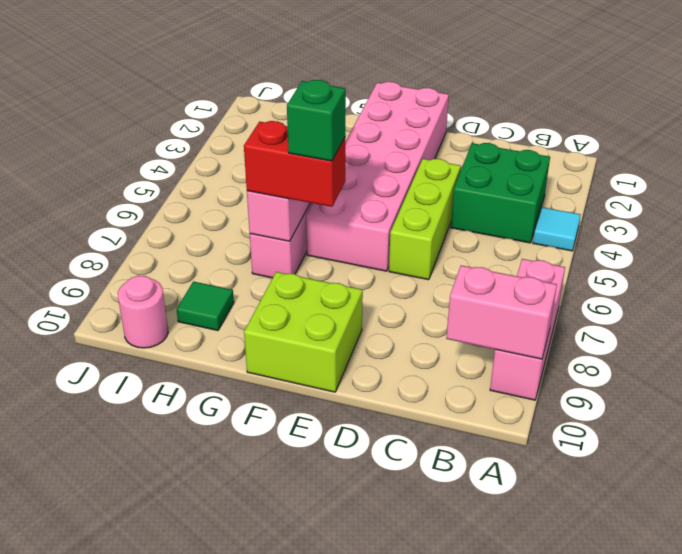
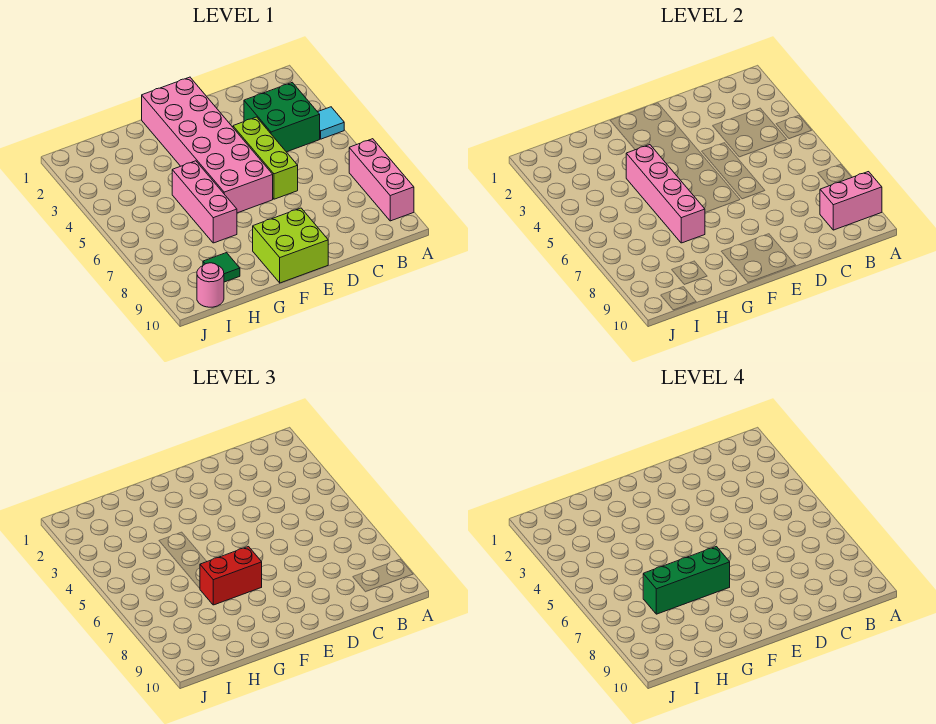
green 1x1 brick [287,80,346,161] -> green 1x3 brick [643,547,730,614]

